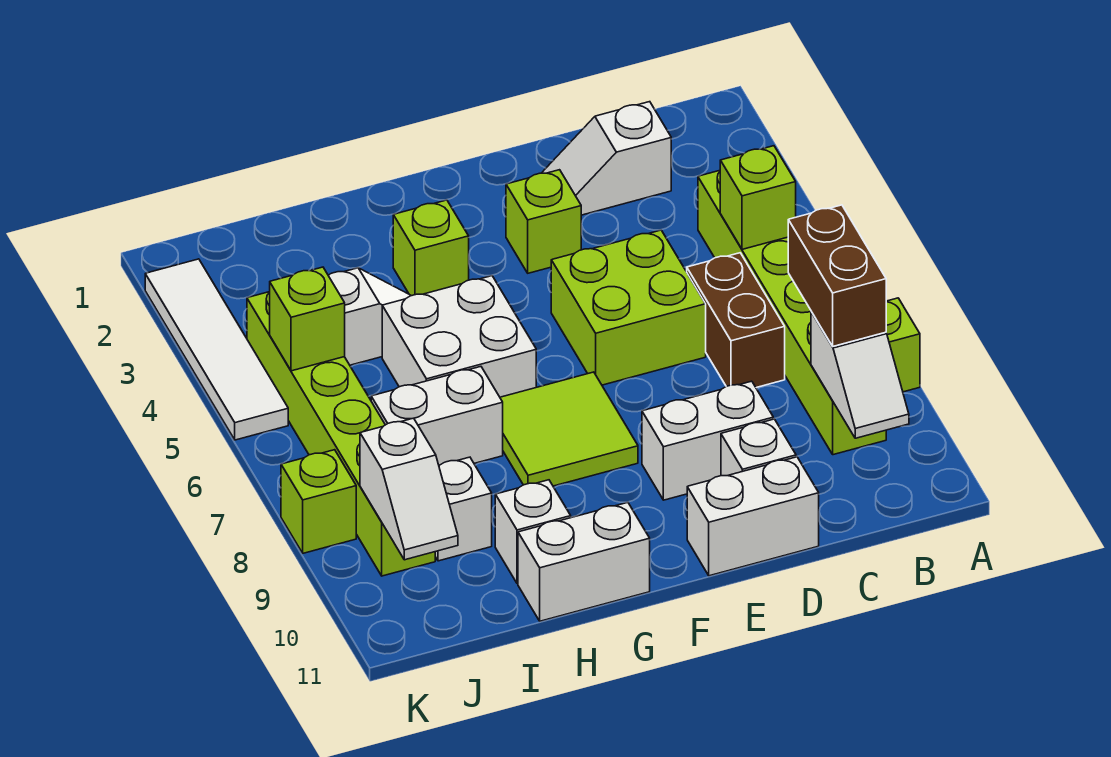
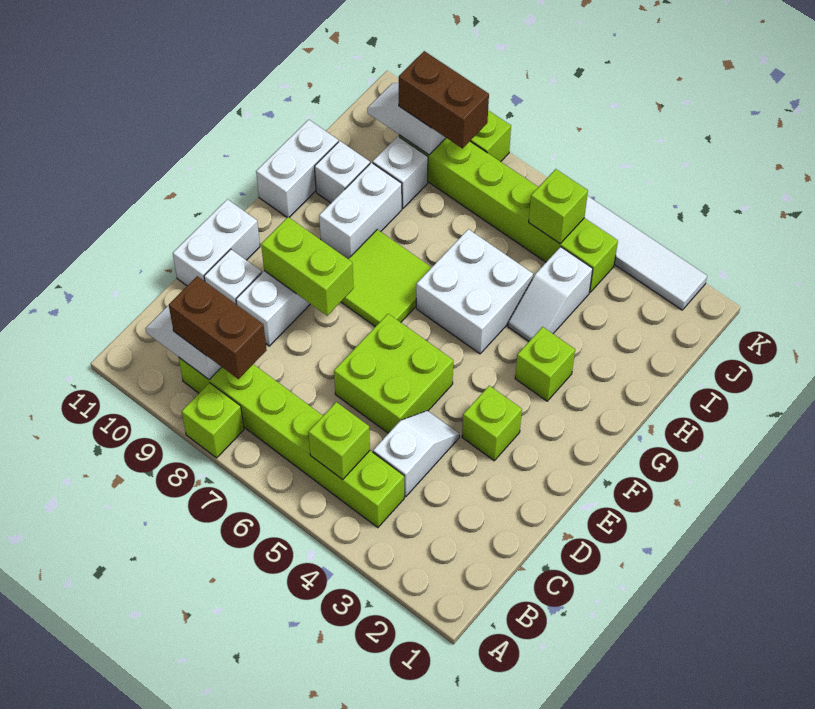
white 1x2 slope [542,102,671,215] -> white 1x2 slope moved to [373,411,459,497]
brown 1x2 brick [687,253,785,388] -> brown 1x2 brick moved to [399,51,489,148]
none -> lime 1x2 brick [261,217,354,316]
white 1x2 brick [371,367,503,465] -> white 1x2 brick moved to [319,163,402,259]

